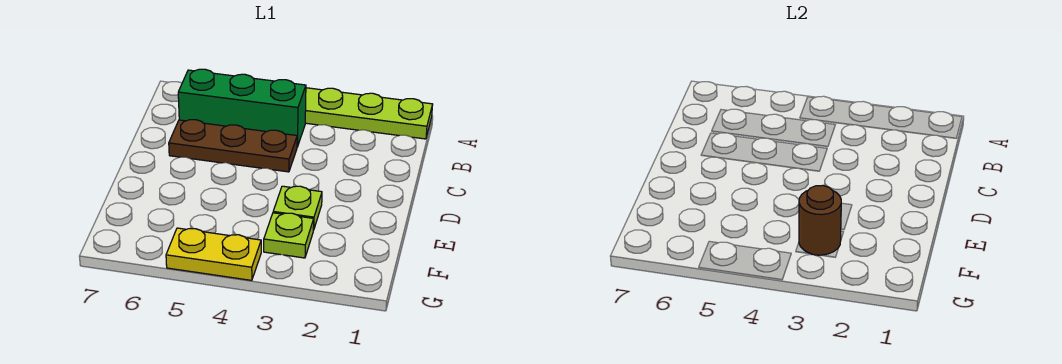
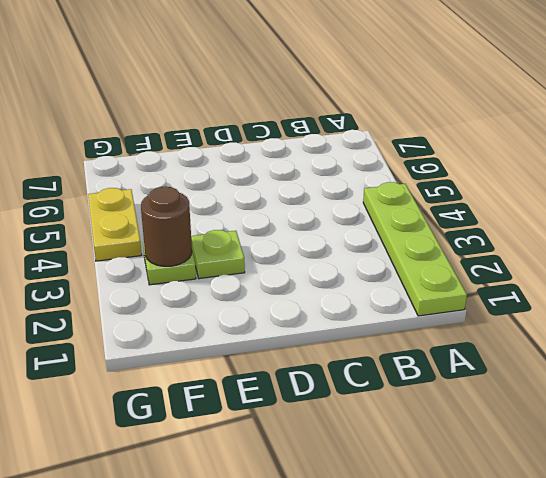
green 1x3 brick [178,69,306,147] -> none
brown 1x3 plate [169,120,297,172] -> none

